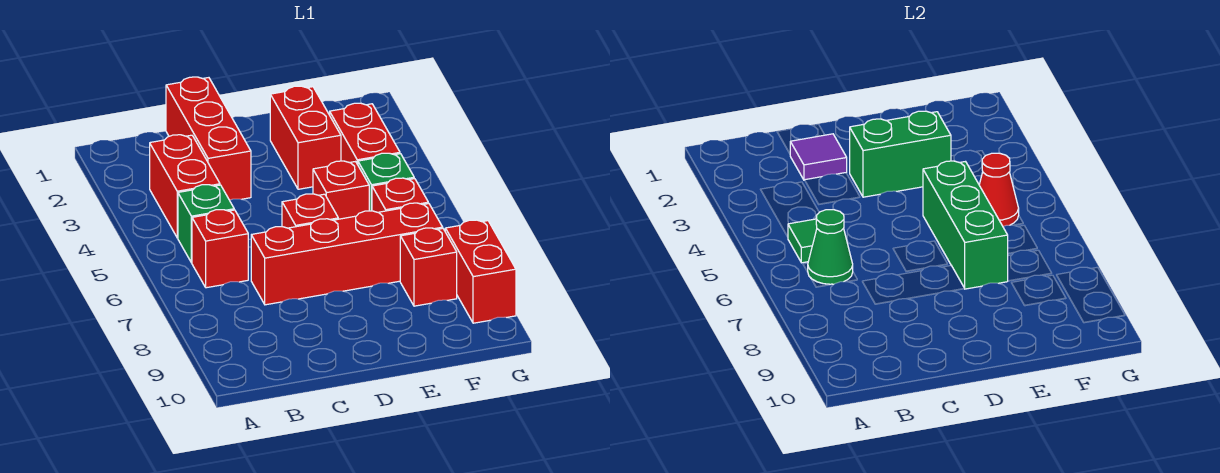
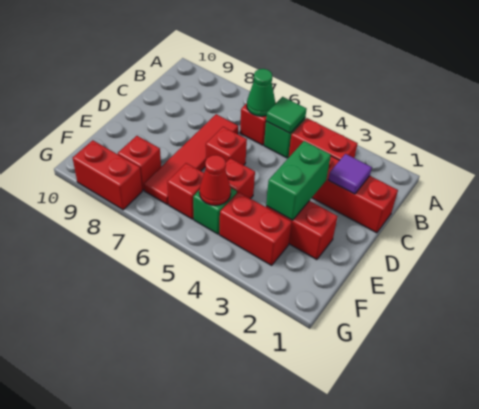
red 1x4 brick [251,203,443,305] -> red 1x4 tile [144,114,238,205]
green 1x3 brick [923,161,1008,289] -> none

